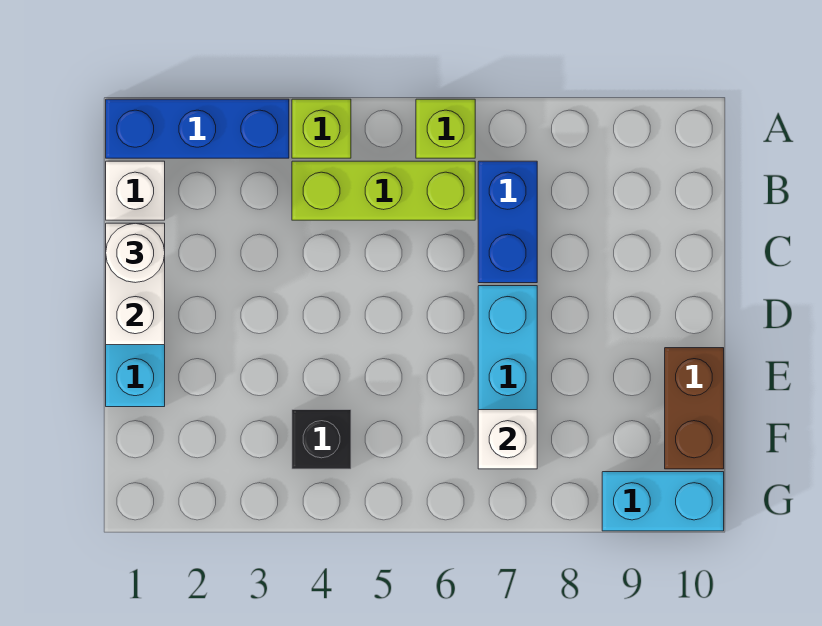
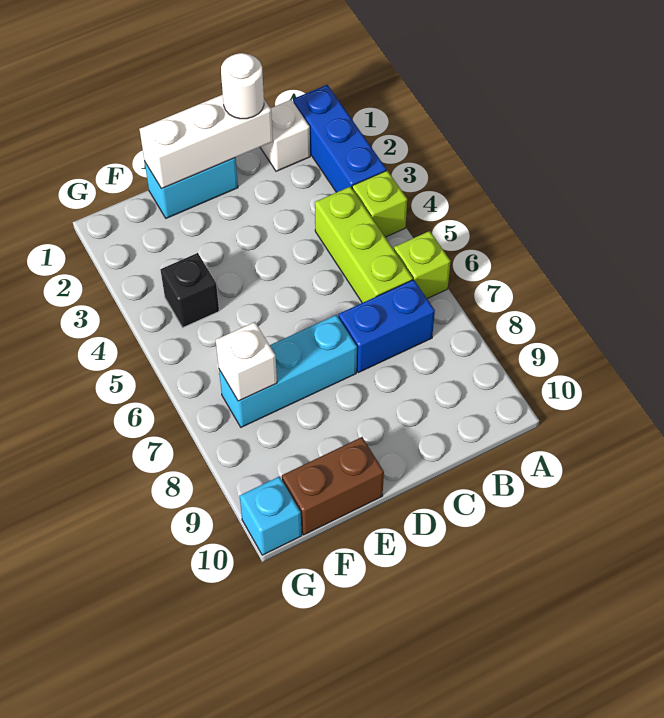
white 1x2 brick [106,223,165,345] -> white 1x3 brick [140,95,273,189]
cyan 1x2 brick [602,472,724,531] -> cyan 1x1 brick [240,477,302,555]

